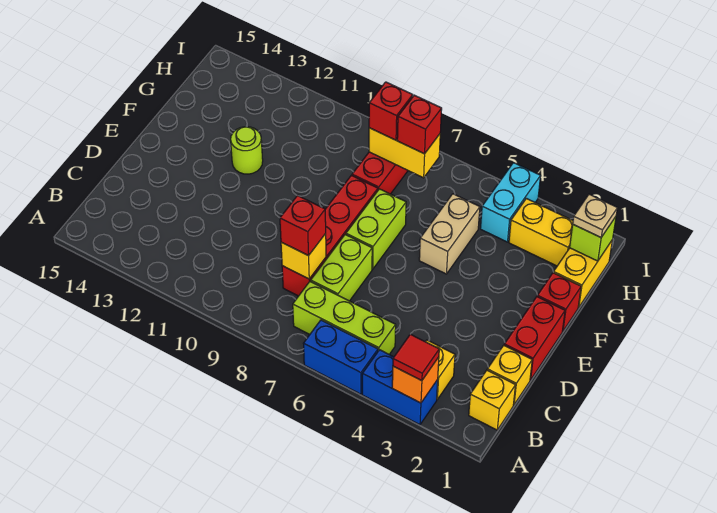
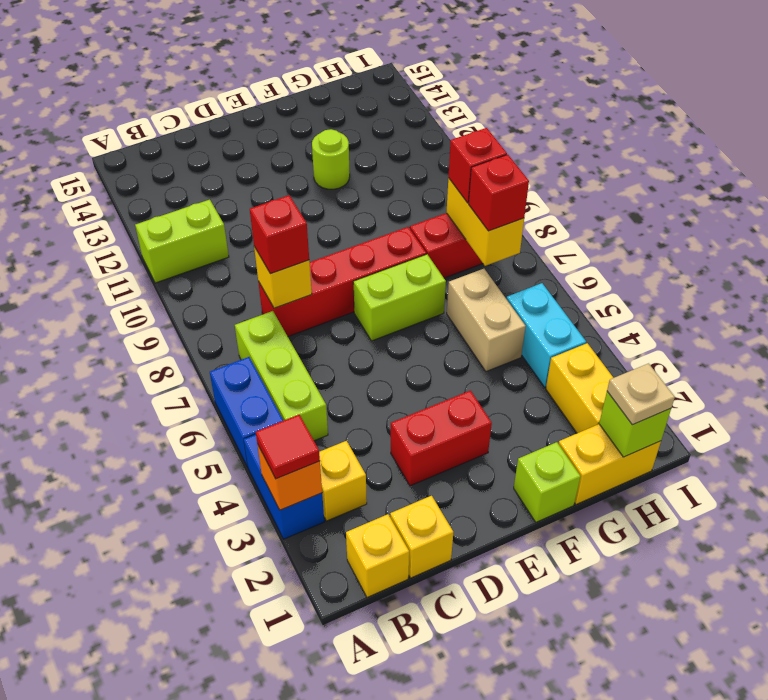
lime 1x2 brick [311,235,372,301] -> lime 1x2 brick moved to [135,200,229,283]
red 1x2 brick [504,297,565,380] -> red 1x2 brick moved to [391,391,492,486]
red 1x1 brick [537,273,581,331] -> lime 1x1 brick [514,442,581,522]
tan 1x2 brick [419,194,480,274] -> tan 1x2 brick turned to [447,269,526,372]
cyan 1x2 brick [480,163,540,242] -> cyan 1x2 brick turned to [507,283,586,387]

